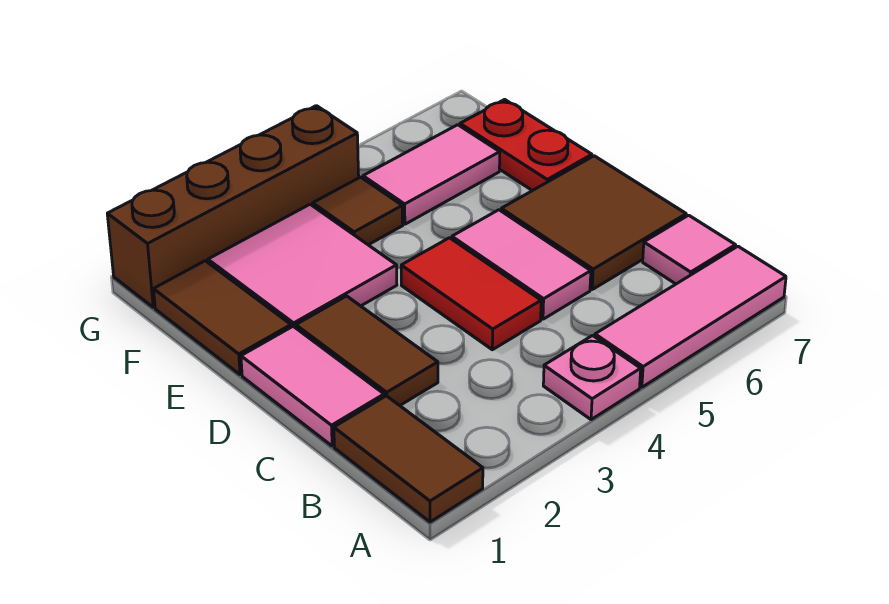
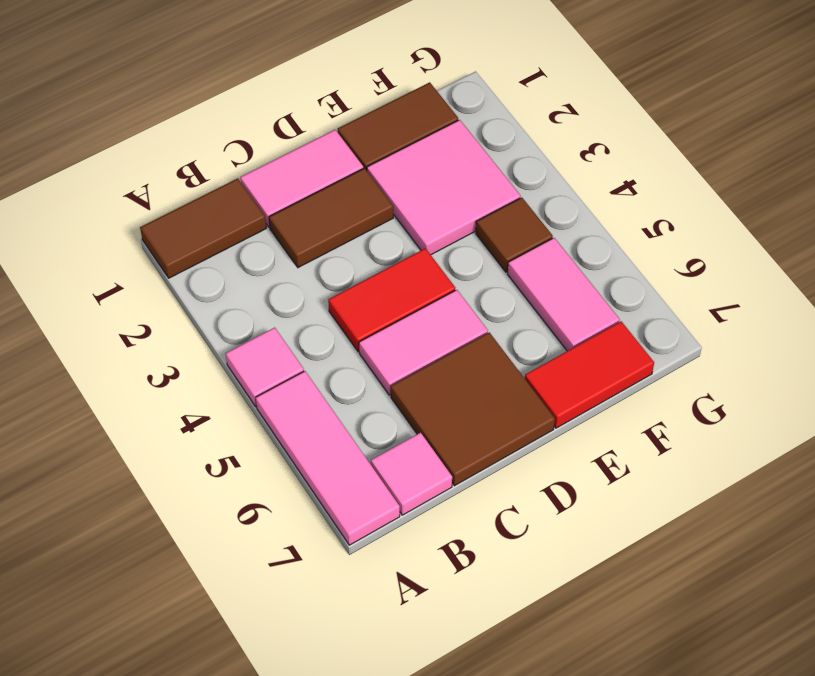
pink 1x1 plate [543,336,641,420] -> pink 1x1 tile [226,328,304,407]
red 1x2 plate [460,99,592,191] -> red 1x2 tile [525,321,654,428]
brown 1x4 brick [107,106,359,307] -> none

